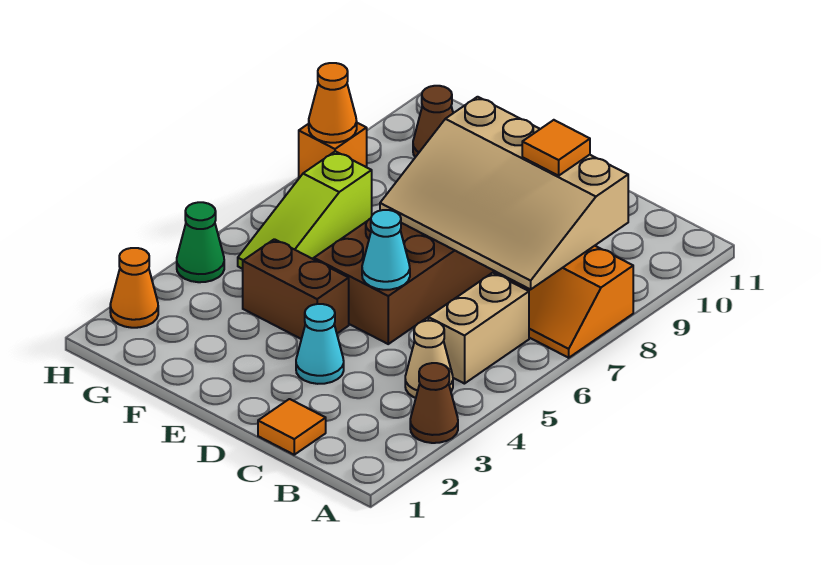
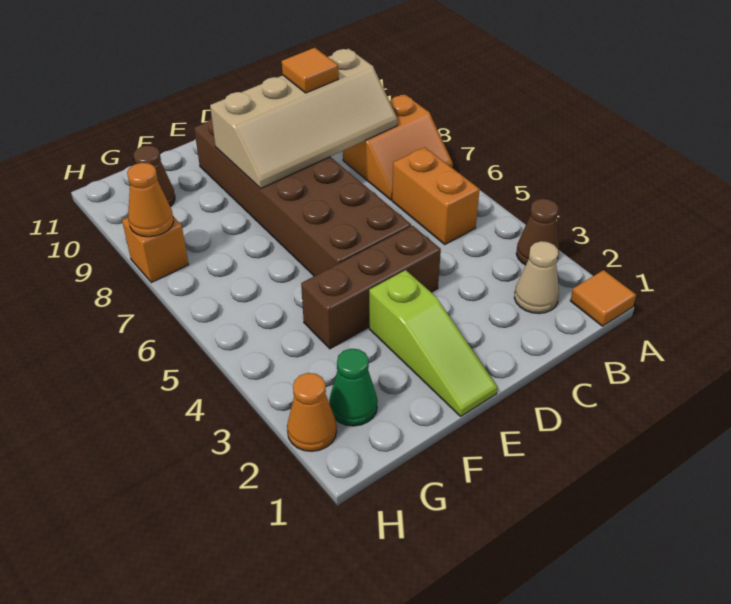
tan 1x1 cone [405,321,453,398] -> tan 1x1 cone moved to [514,241,559,314]
tan 1x2 brick [428,273,529,384] -> orange 1x2 brick [392,147,480,244]
tan 3x4 slope [380,97,628,289] -> tan 2x4 slope [210,49,397,189]
orange 1x1 tile [258,399,326,455] -> orange 1x1 tile moved to [570,270,636,326]
cyan 1x1 cone [296,304,344,384] -> none
cyan 1x1 cone [362,210,410,290] -> none
brown 1x2 brick [243,239,349,339] -> brown 1x3 brick [301,226,441,349]
lime 1x3 slope [238,151,372,269] -> lime 1x3 slope moved to [369,270,497,416]
green 1x1 cone [177,202,224,282] -> green 1x1 cone moved to [329,349,378,426]

